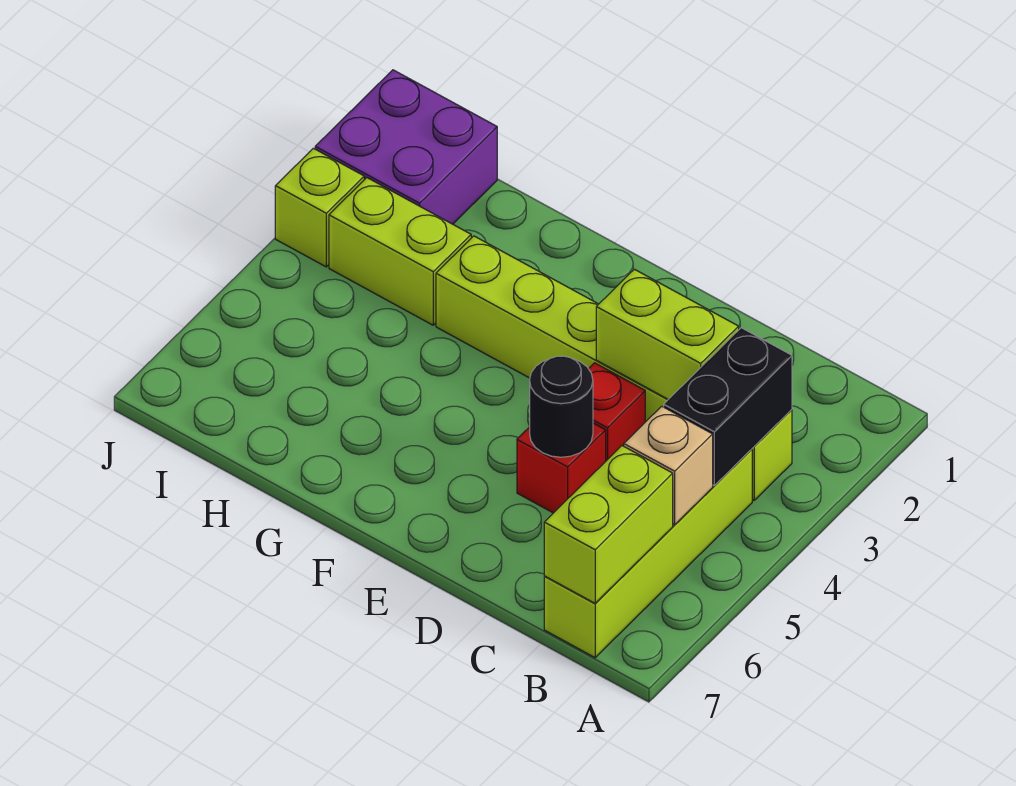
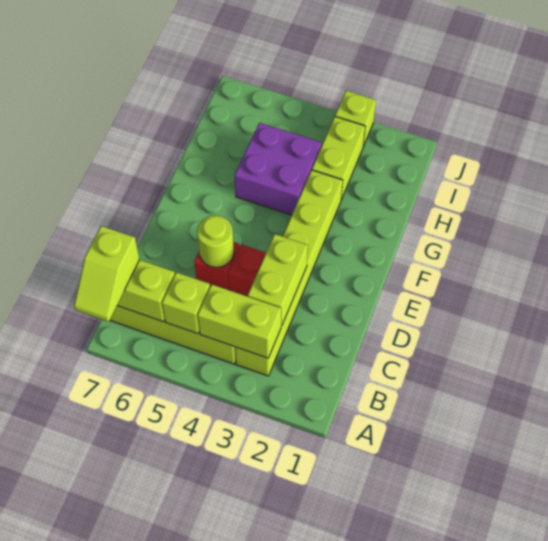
none -> lime 1x2 slope [74,226,140,322]
black 1x2 brick [664,328,792,485] -> lime 1x2 brick [198,285,281,358]
tan 1x1 brick [624,406,713,525] -> lime 1x1 brick [162,272,210,334]
black 1x1 round brick [530,356,593,457] -> lime 1x1 round brick [197,216,234,267]
purple 2x2 brick [315,70,497,224] -> purple 2x2 brick moved to [235,123,322,215]

